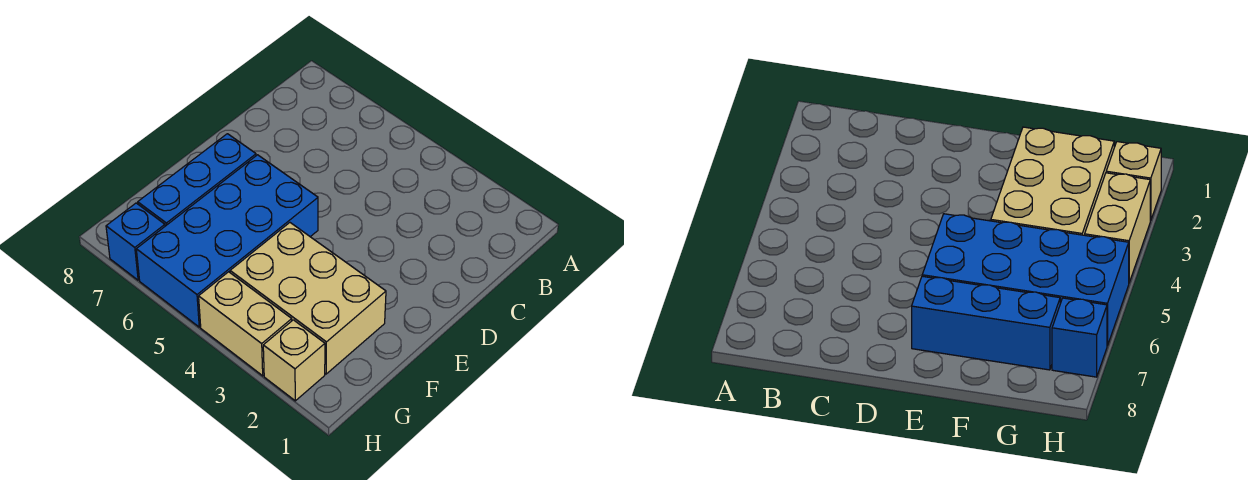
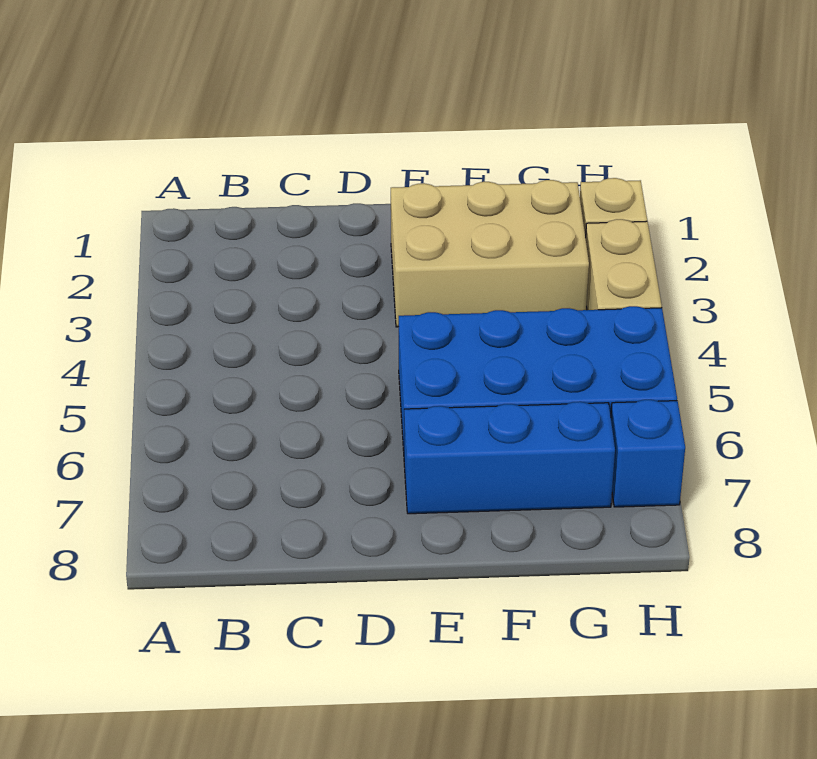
tan 2x3 brick [230,223,386,374] -> tan 2x3 brick turned to [391,180,589,327]

